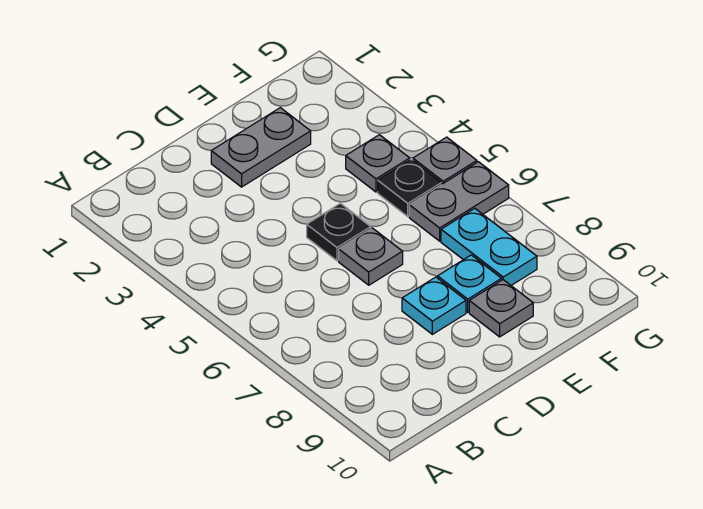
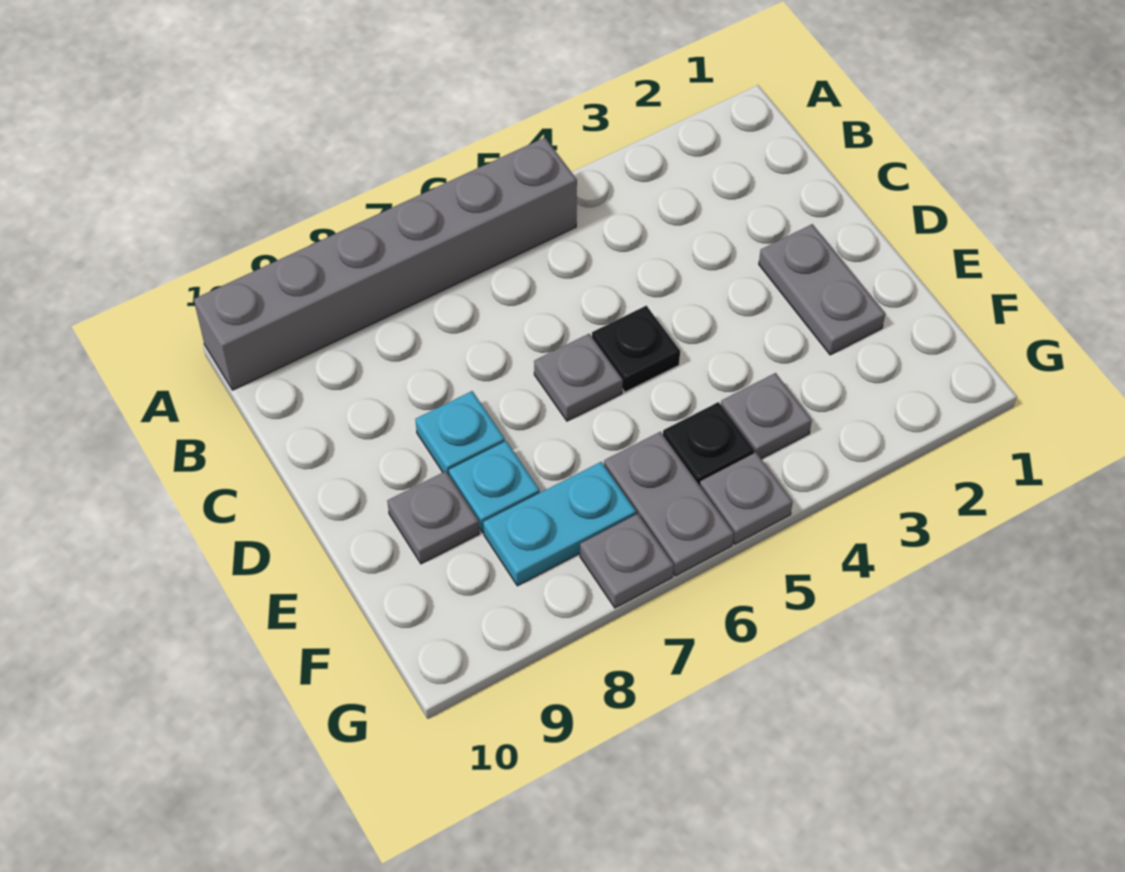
none -> grey 1x6 brick [194,138,577,390]
none -> grey 1x1 plate [580,514,673,608]

